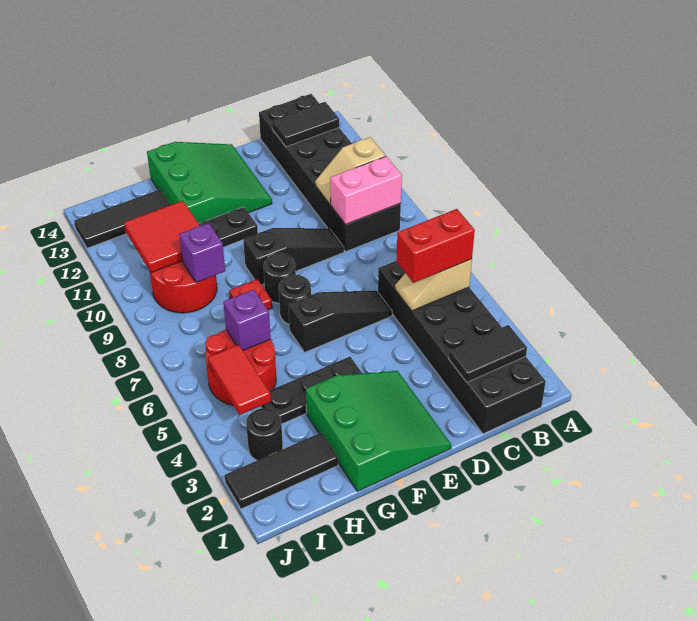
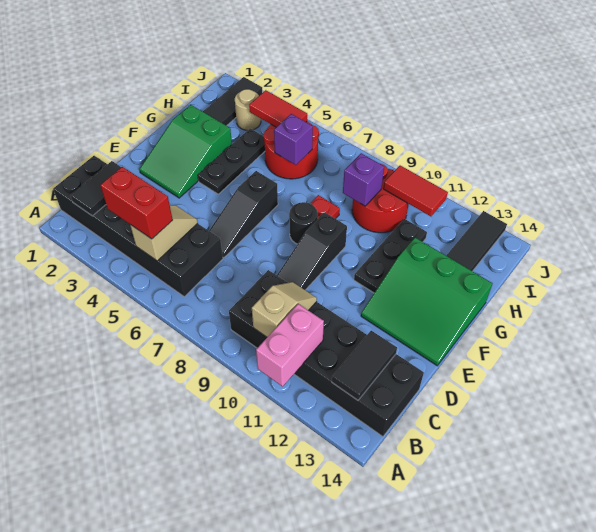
red 1x2 brick [396,209,475,283] -> red 1x2 brick turned to [100,167,173,239]
pink 1x2 brick [330,156,402,225] -> pink 1x2 brick moved to [256,304,324,386]
green 3x3 slope [306,371,451,491] -> green 2x3 slope [139,105,232,198]
black 1x1 round brick [279,274,311,324] -> none
red 2x2 tile [124,201,200,273] -> red 1x2 tile [383,166,448,216]
black 1x1 round brick [246,408,283,461] -> tan 1x1 round brick [235,89,261,130]

